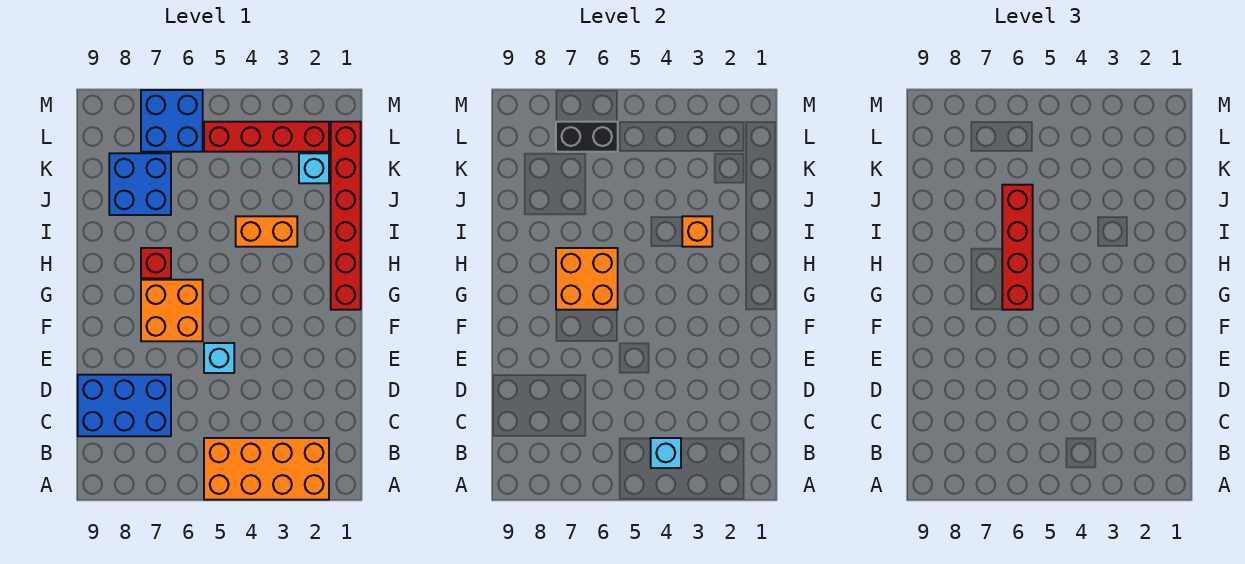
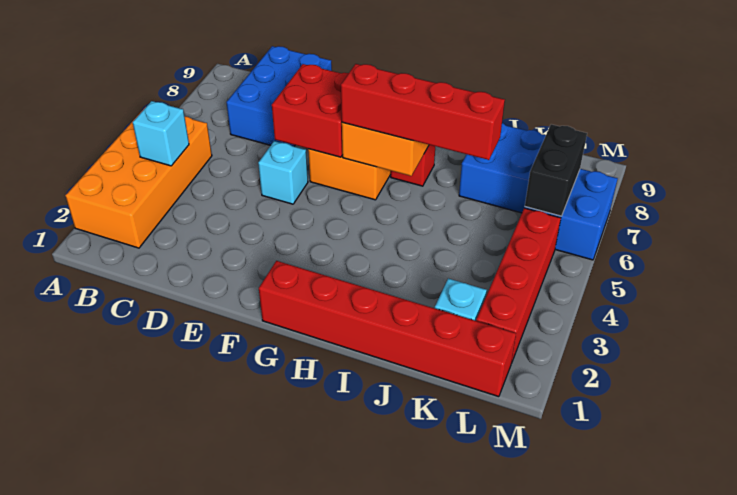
none -> red 2x2 brick [272,64,349,157]
orange 1x2 brick [236,216,297,247] -> none
orange 1x1 brick [682,216,712,247] -> none

